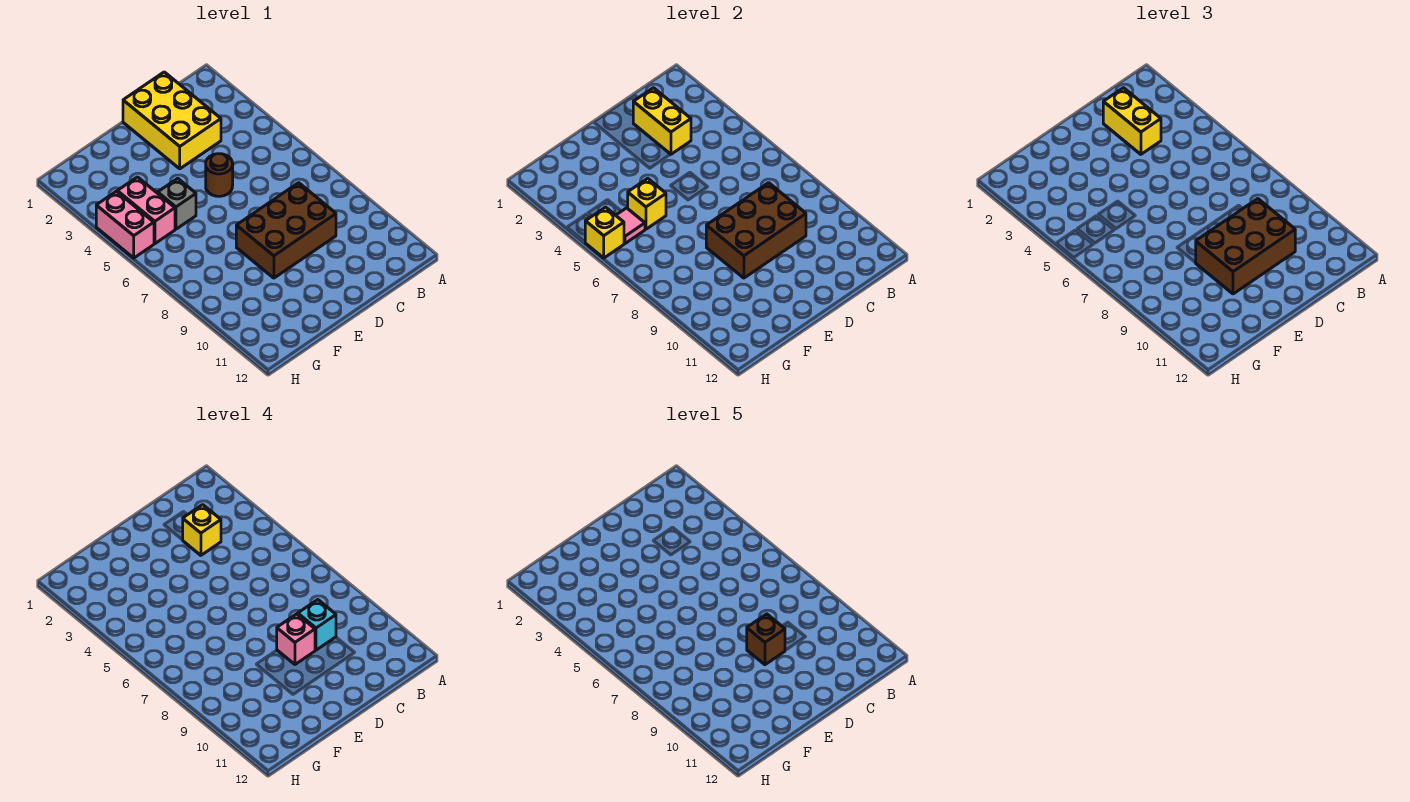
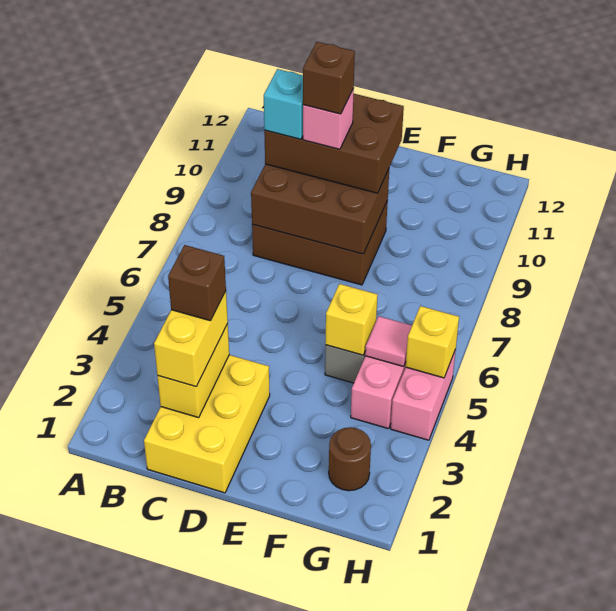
yellow 1x1 brick [183,505,221,555] -> brown 1x1 brick [168,245,226,321]
brown 1x1 round brick [206,154,233,196] -> brown 1x1 round brick moved to [329,427,371,491]

